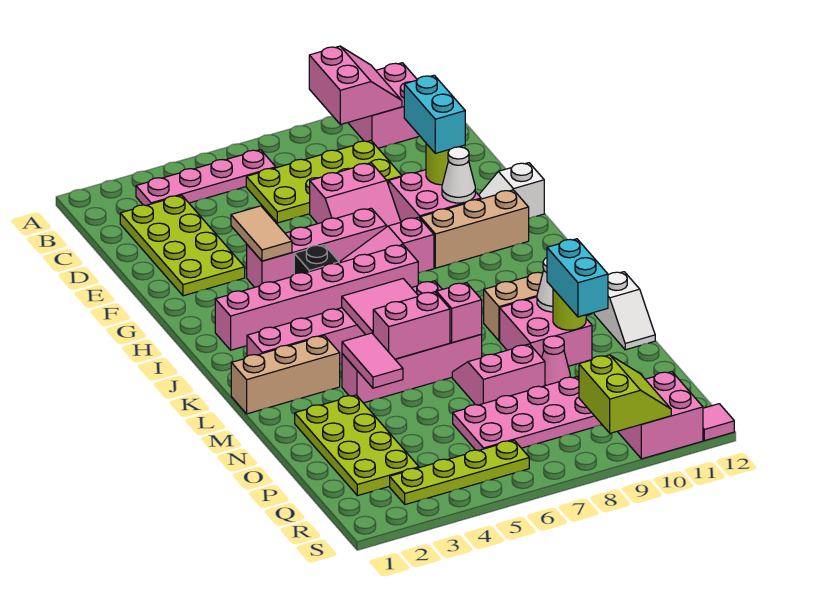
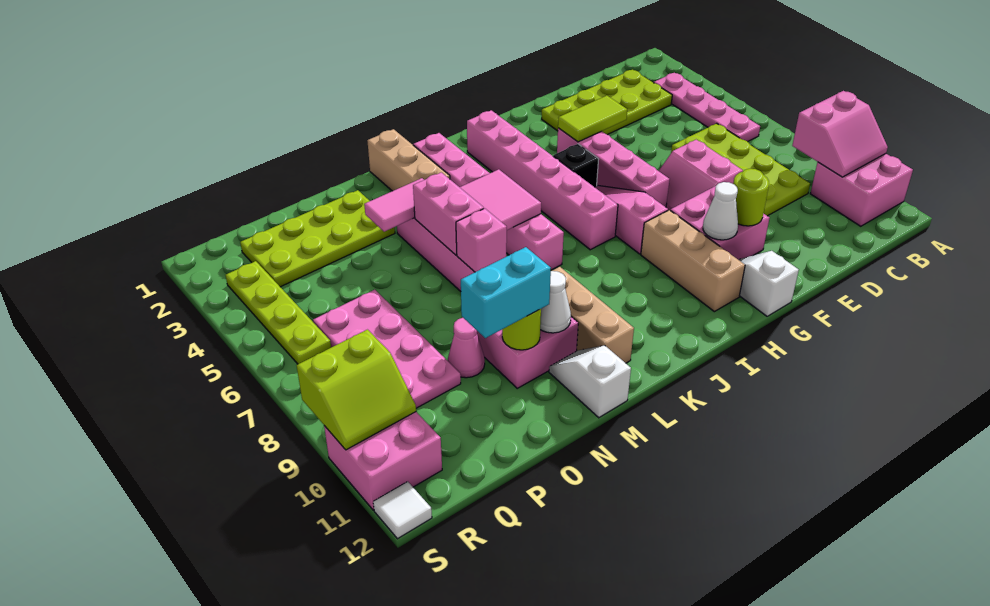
cyan 1x2 brick [404,75,465,153] -> none
tan 1x2 tile [231,206,292,261] -> lime 1x2 tile [558,96,627,142]
white 1x2 slope [594,272,655,350] -> white 1x2 slope turned to [549,345,631,418]
pink 2x2 slope [452,344,545,405] -> none
pink 1x1 tile [703,404,734,441] -> white 1x1 tile [373,482,432,539]

